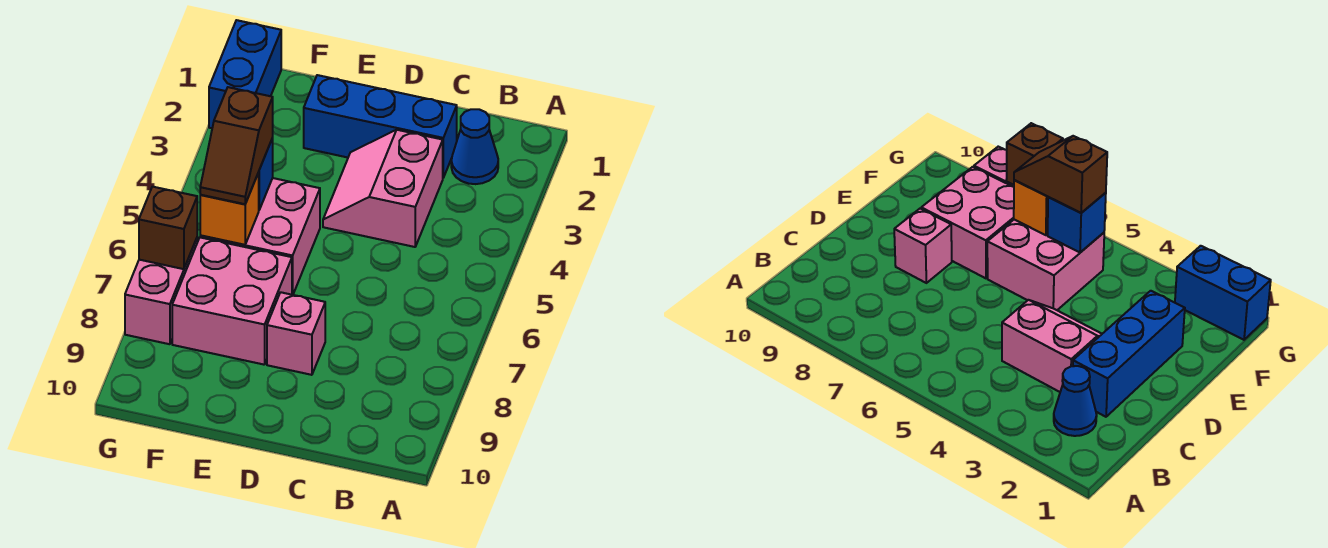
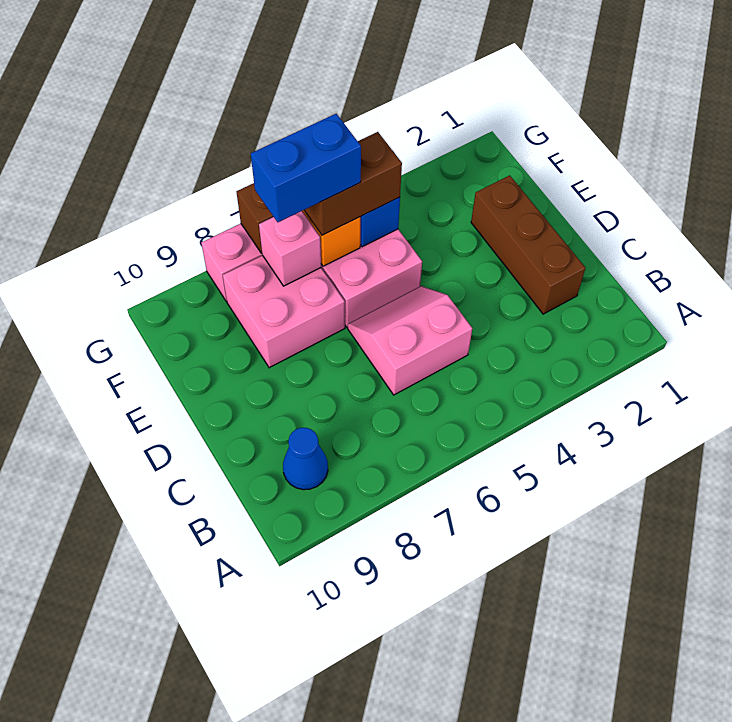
blue 1x1 cone [451,109,498,184] -> blue 1x1 cone moved to [283,428,328,490]
blue 1x3 brick [304,75,457,178] -> brown 1x3 brick [471,175,586,314]
pink 2x2 slope [323,130,443,247] -> pink 2x2 slope moved to [348,286,472,395]
pink 1x1 brick [267,292,325,375] -> pink 1x1 brick moved to [259,211,321,286]
brown 1x2 slope [200,87,273,204] -> brown 1x2 brick [304,132,402,235]
blue 1x2 brick [209,20,281,128] -> blue 1x2 brick moved to [251,114,361,222]

